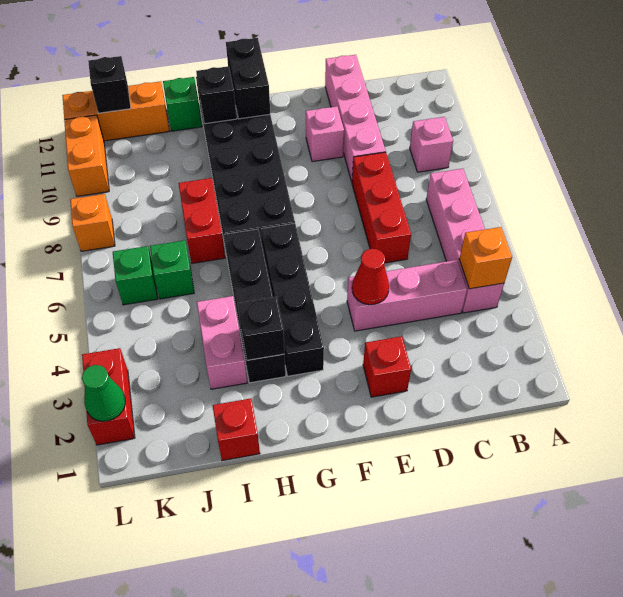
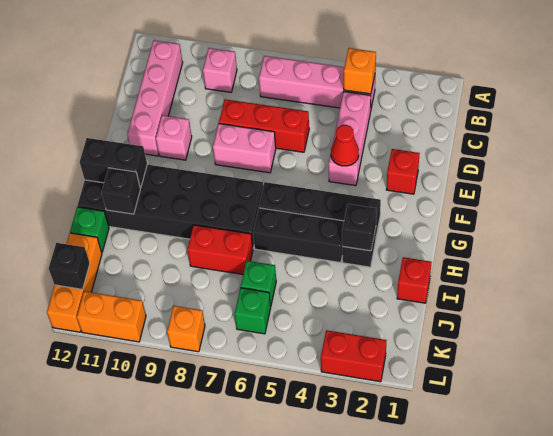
pink 1x4 brick [325,55,386,182] -> pink 1x4 brick turned to [127,40,183,156]
pink 1x2 brick [197,296,247,389] -> pink 1x2 brick moved to [213,124,276,173]
green 1x1 cone [82,365,125,421] -> none

